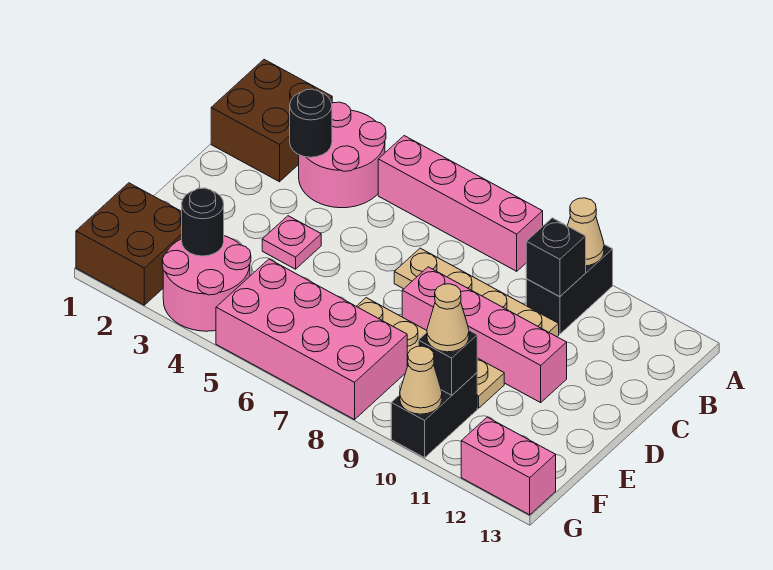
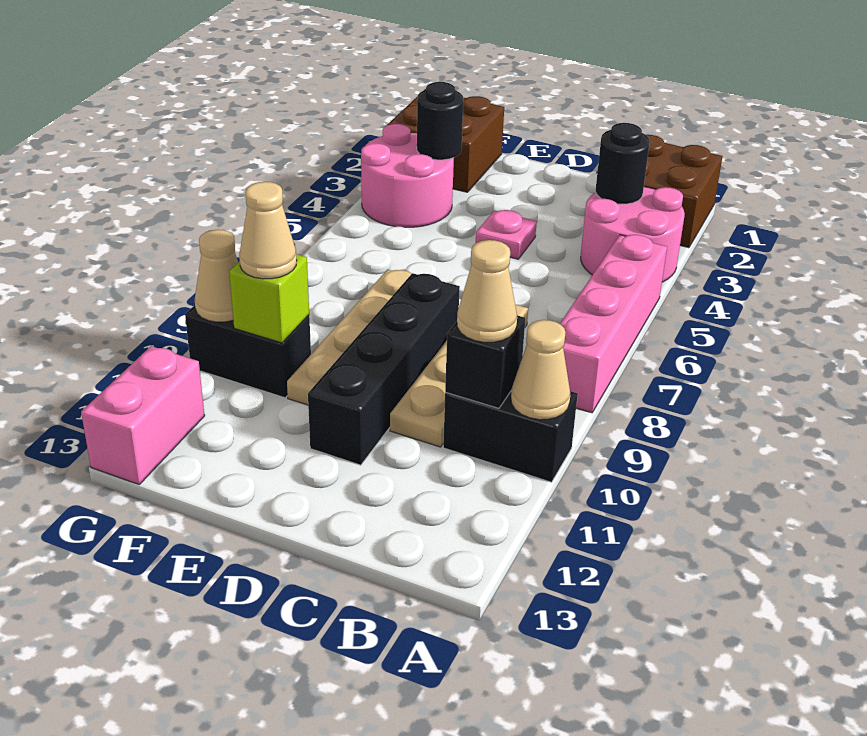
none -> tan 1x1 cone [457,240,517,342]
pink 1x4 brick [402,267,567,403] -> black 1x4 brick [308,273,460,465]
pink 2x4 brick [216,259,407,420] -> none
black 1x1 brick [418,330,477,395] -> lime 1x1 brick [229,254,309,343]

